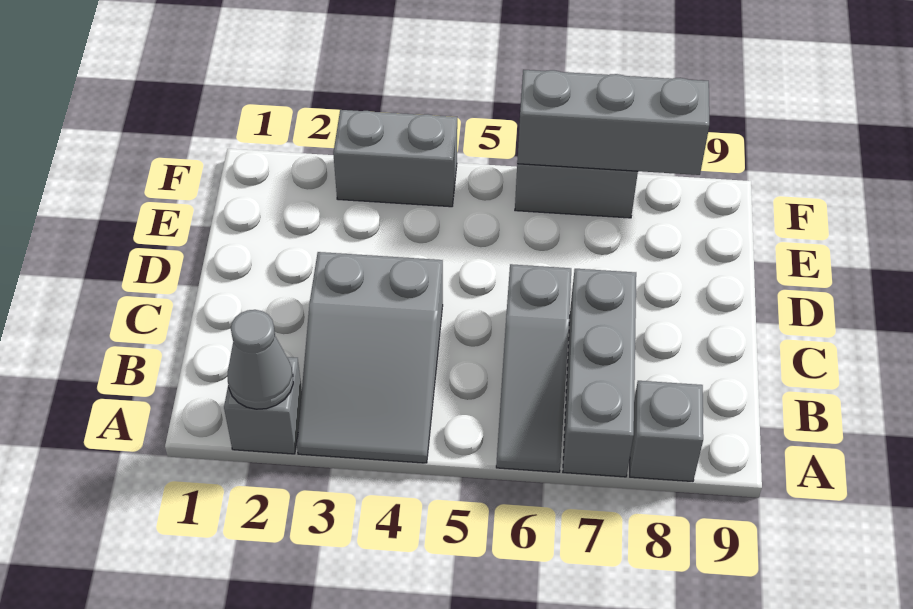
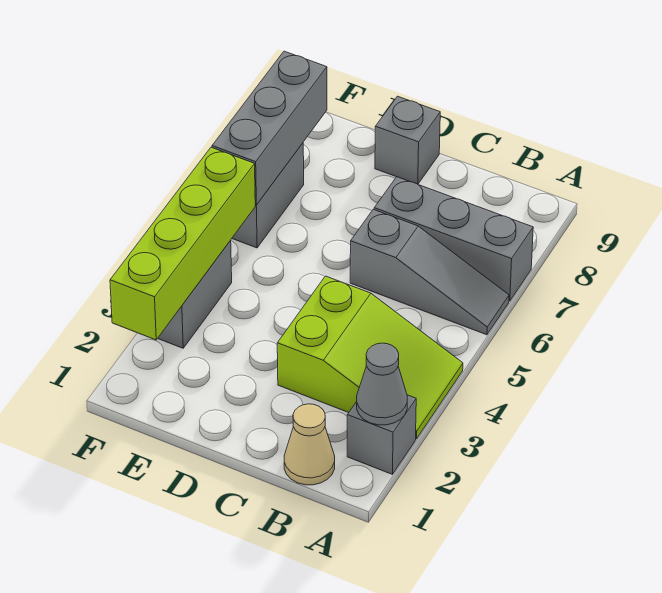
grey 2x3 slope [297,252,443,463] -> lime 2x3 slope [277,276,463,439]
grey 1x1 brick [630,381,703,482] -> grey 1x1 brick moved to [375,96,440,184]
none -> tan 1x1 cone [284,404,335,485]
none -> lime 1x4 brick [110,147,255,340]

